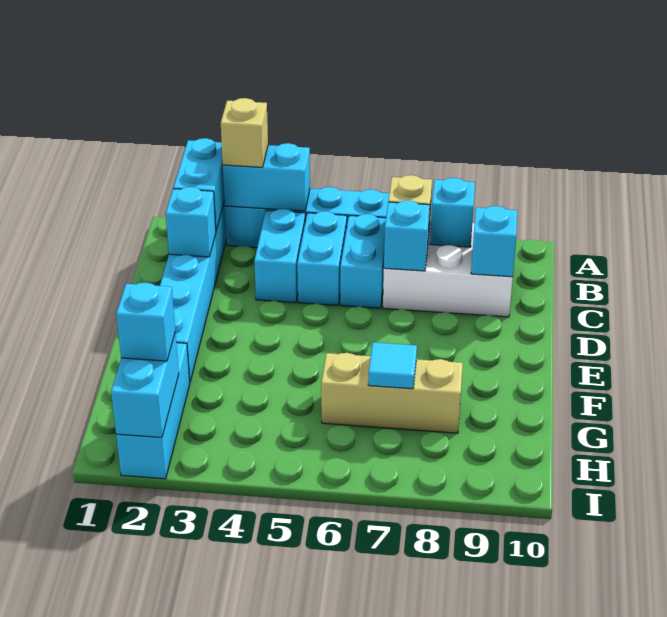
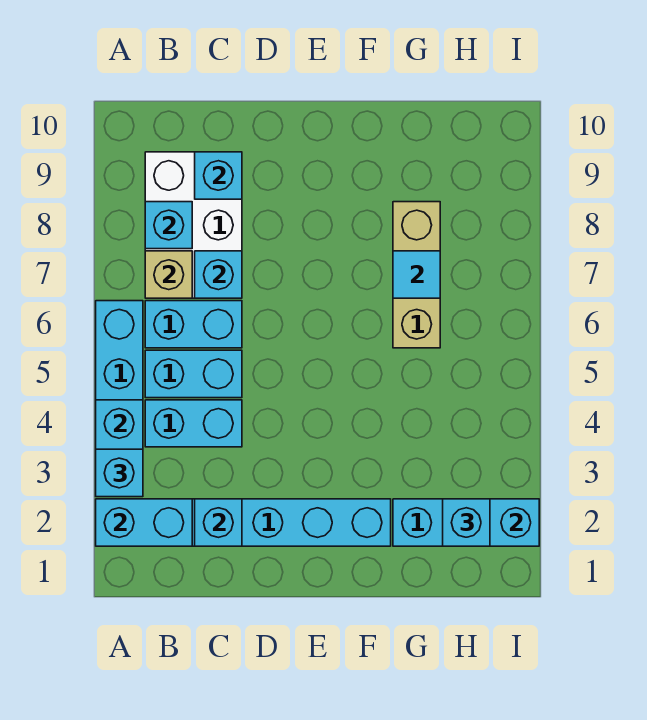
tan 1x1 brick [221,98,268,167] -> cyan 1x1 brick [96,449,143,497]

